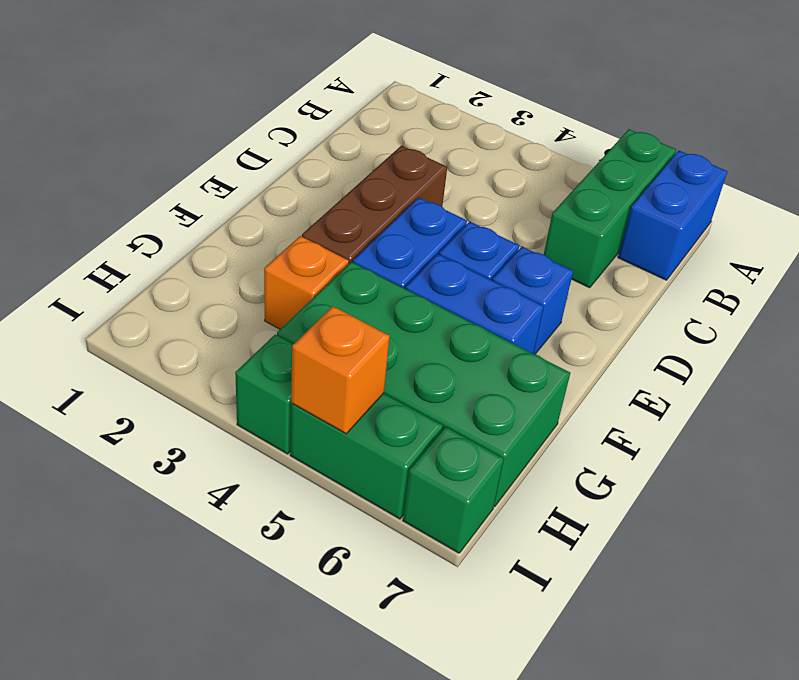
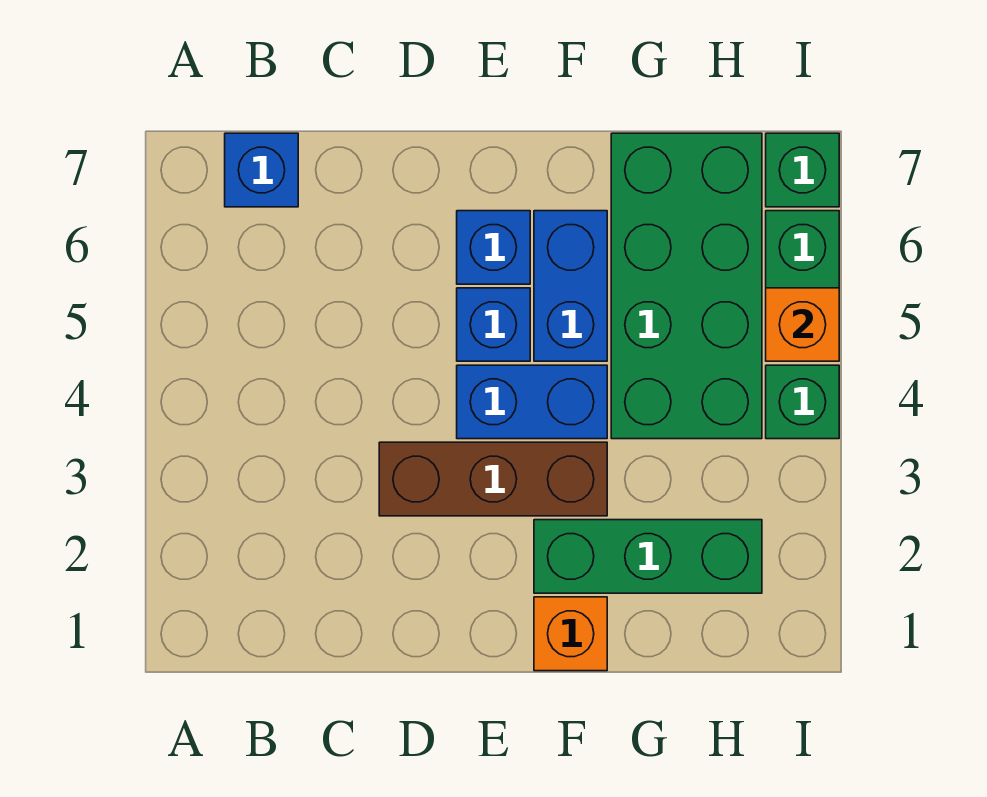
green 1x3 brick [544,129,676,288] -> green 1x3 brick moved to [534,520,762,593]
blue 1x2 brick [618,151,727,280] -> blue 1x1 brick [225,133,298,207]
orange 1x1 brick [264,236,349,329] -> orange 1x1 brick moved to [534,597,607,671]

